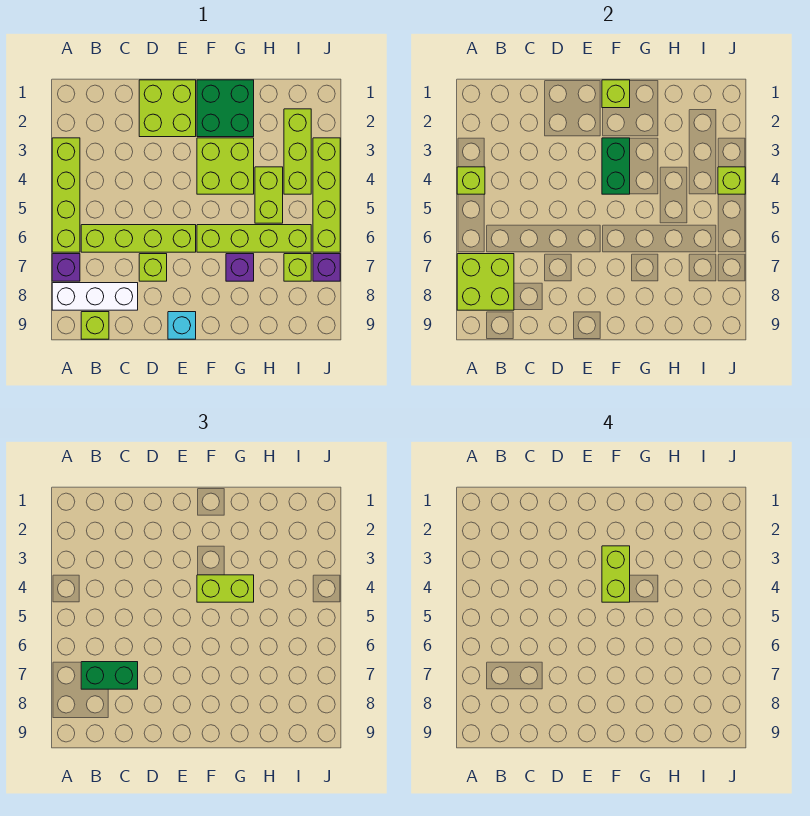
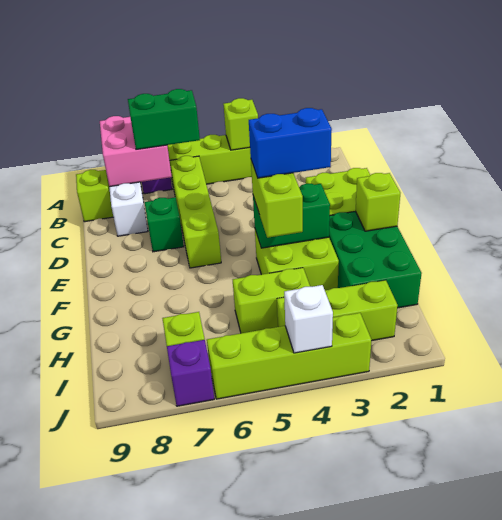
lime 2x2 brick [457,254,514,310] -> pink 2x2 brick [100,116,172,187]
green 1x2 brick [81,662,138,689] -> green 1x2 brick turned to [128,89,200,150]
lime 1x1 brick [139,254,167,281] -> green 1x1 brick [145,197,184,252]
cyan 1x1 brick [168,312,196,339] -> none
green 2x2 brick [197,80,254,137] -> green 2x3 brick [329,211,422,308]
lime 1x2 brick [602,546,630,602] -> blue 1x2 brick [249,108,332,178]
lime 1x4 brick [197,225,311,252] -> none
purple 1x1 brick [226,254,254,281] -> none
lime 1x1 brick [718,167,745,194] -> white 1x1 brick [284,285,333,353]

